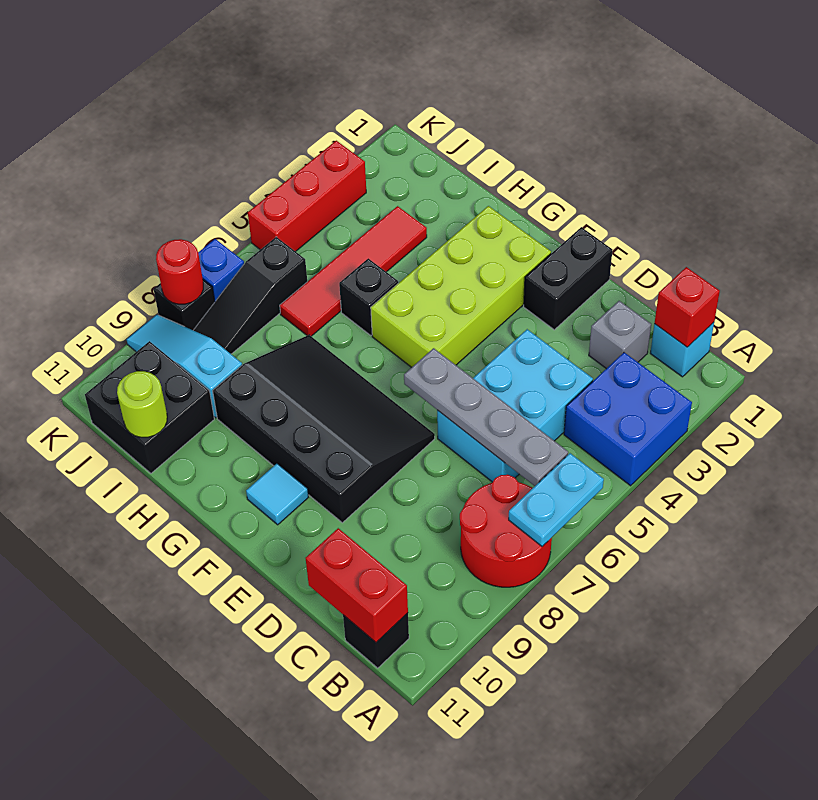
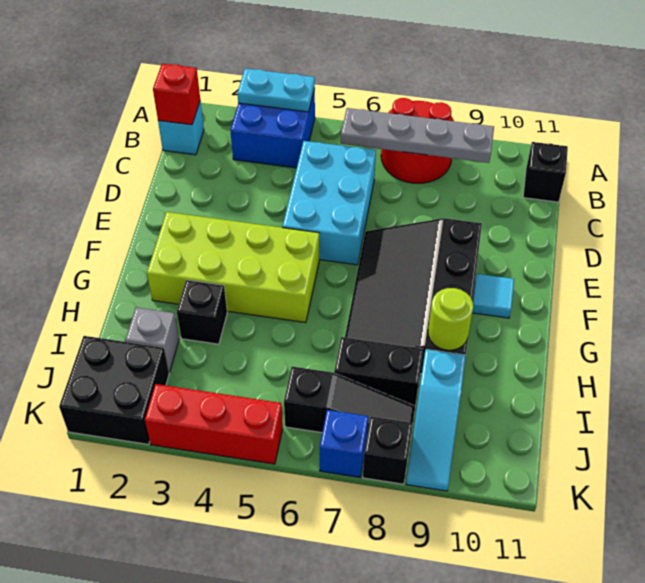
cyan 1x2 plate [509,453,604,546] -> cyan 1x2 plate moved to [237,69,315,112]
grey 1x4 plate [404,348,568,486] -> grey 1x4 plate turned to [341,108,494,163]
red 1x2 brick [306,528,408,642] -> none
grey 1x1 brick [589,301,651,369] -> grey 1x1 brick moved to [125,307,179,372]
cyan 2x3 brick [437,329,593,482] -> cyan 2x3 brick turned to [282,141,376,265]
black 1x2 brick [524,227,612,330] -> black 1x2 brick moved to [334,337,423,406]
black 1x1 brick [339,258,398,336] -> black 1x1 brick moved to [177,280,227,344]
red 1x4 tile [280,206,427,336] -> none
black 2x2 brick [85,341,214,473] -> black 2x2 brick moved to [59,336,169,444]
lime 1x1 round brick [117,371,167,437] -> lime 1x1 round brick moved to [428,288,473,350]
red 1x1 round brick [156,239,203,304] -> none

